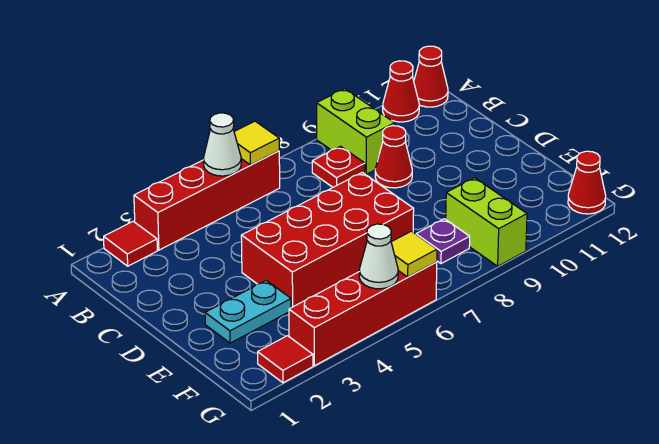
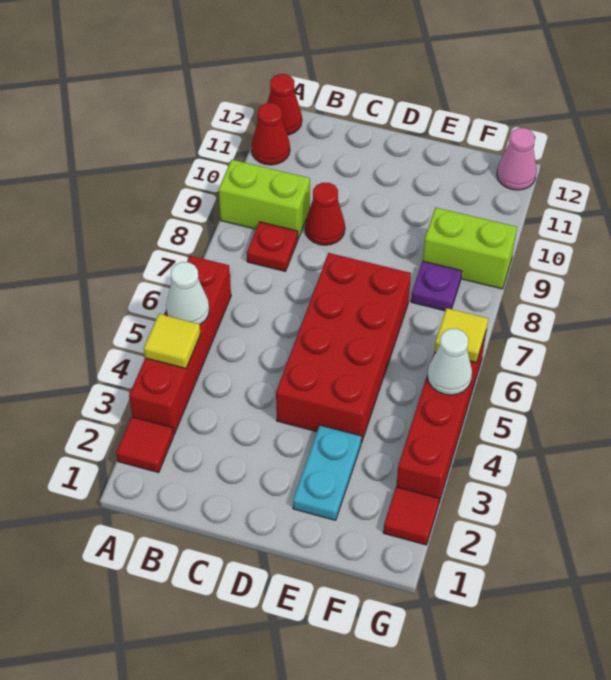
yellow 1x1 tile [234,121,279,165] -> yellow 1x1 tile moved to [144,314,200,368]
red 1x1 cone [568,151,606,214] -> pink 1x1 cone [497,128,537,190]

